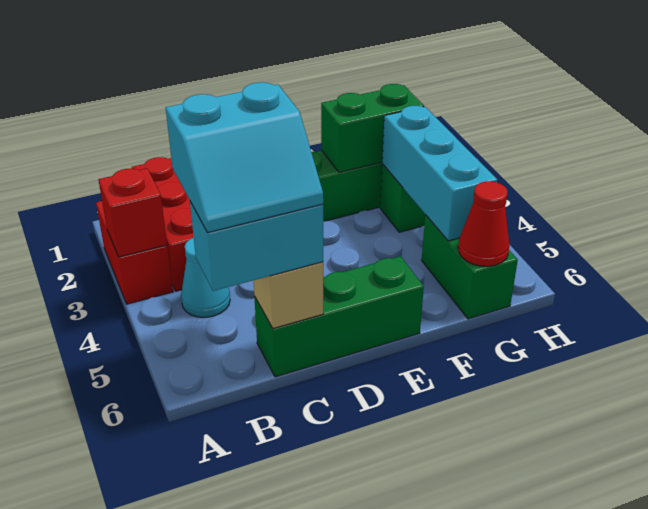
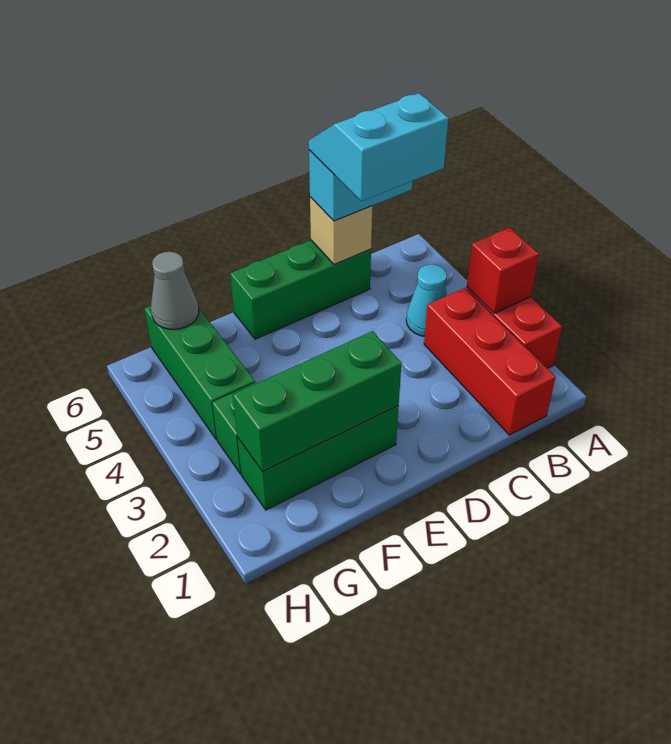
green 1x2 brick [321,84,424,172] -> green 1x3 brick [233,331,401,471]
cyan 1x3 brick [382,106,497,241] -> none
green 1x2 brick [422,215,518,319] -> green 1x3 brick [145,306,255,439]
red 1x1 cone [458,181,509,266] -> grey 1x1 cone [151,252,199,329]

